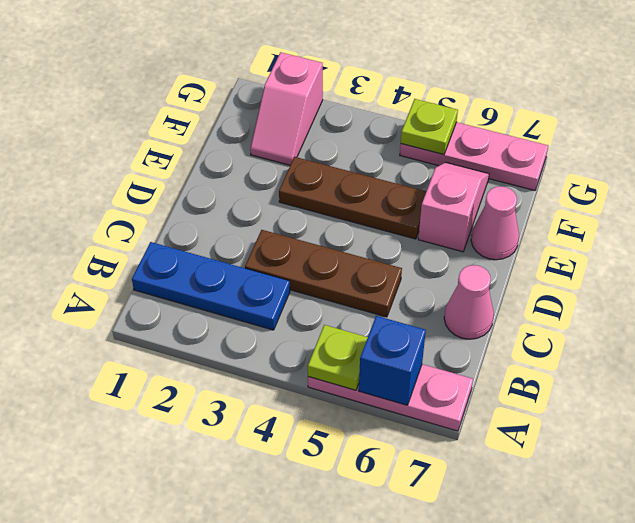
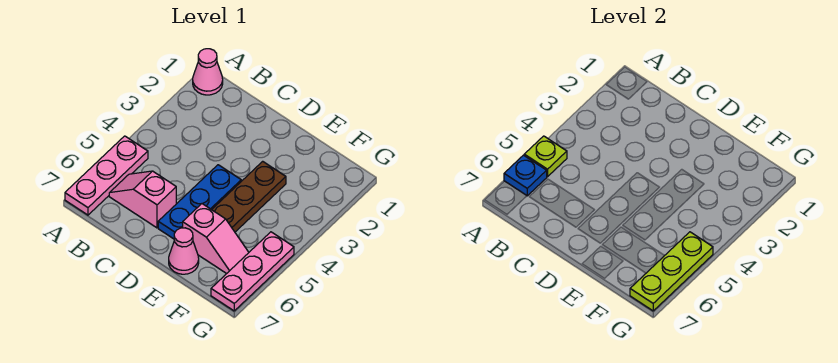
blue 1x1 brick [359,316,426,405] -> blue 1x1 plate [504,155,547,196]
blue 1x3 plate [132,242,290,330] -> blue 1x3 plate moved to [158,165,241,239]
brown 1x3 plate [245,230,402,317] -> none
pink 1x1 cone [444,265,494,339] -> pink 1x1 cone moved to [193,49,223,95]
pink 1x2 slope [250,52,323,165] -> pink 1x2 slope moved to [109,171,176,228]
lime 1x1 plate [401,99,458,155] -> lime 1x3 plate [630,232,713,311]

